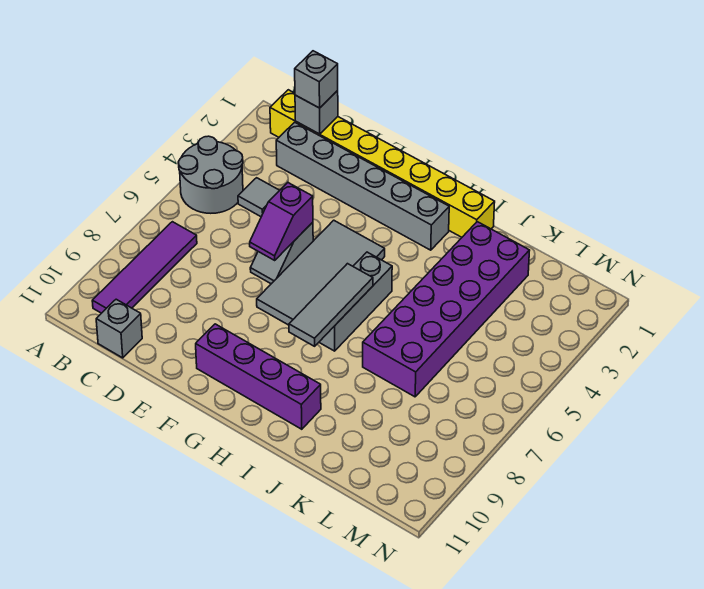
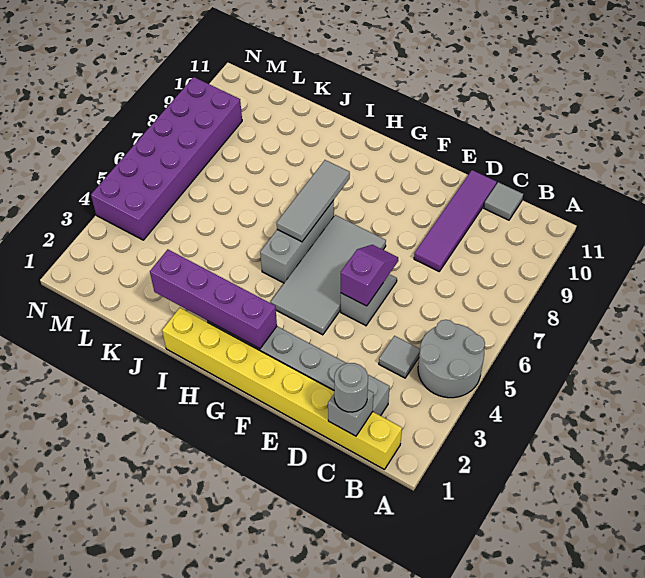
purple 1x4 tile [92,222,197,313] -> purple 1x4 tile moved to [414,170,497,271]
grey 1x1 brick [295,51,338,108] -> grey 1x1 round brick [334,363,368,412]
grey 1x1 brick [96,299,142,358] -> grey 1x1 tile [484,182,523,220]
purple 1x4 brick [196,324,321,429] -> purple 1x4 brick moved to [150,249,277,349]
purple 2x6 brick [363,222,530,397] -> purple 2x6 brick moved to [91,77,242,240]

